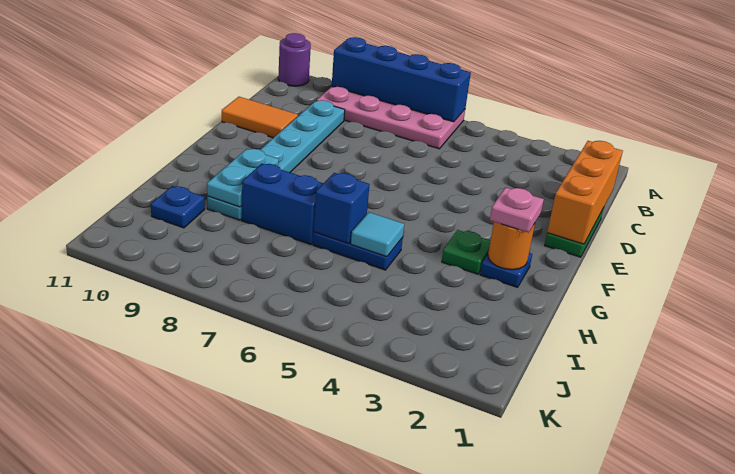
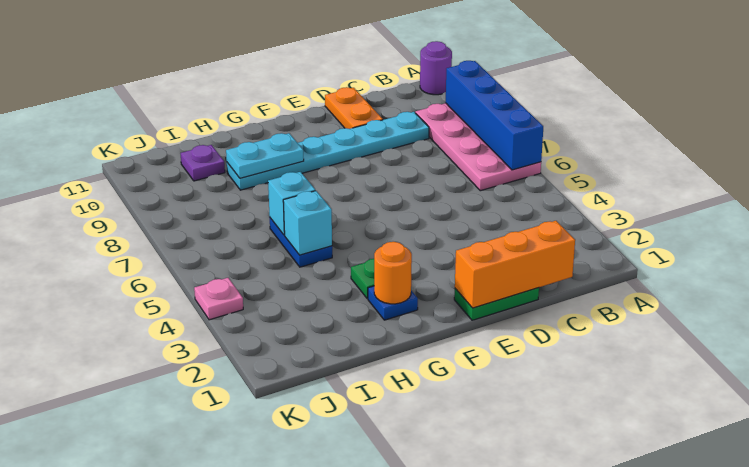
orange 1x2 tile [222,97,298,138] -> orange 1x2 plate [325,87,383,129]
pink 1x1 plate [490,187,544,233] -> pink 1x1 plate moved to [194,278,243,320]
cyan 1x1 tile [351,212,404,257] -> cyan 1x1 brick [283,191,332,255]
blue 1x1 brick [314,173,370,244] -> cyan 1x1 brick [268,172,315,235]
blue 1x2 brick [242,164,323,245] -> none
blue 1x1 plate [151,186,205,228] -> purple 1x1 plate [180,145,225,181]

